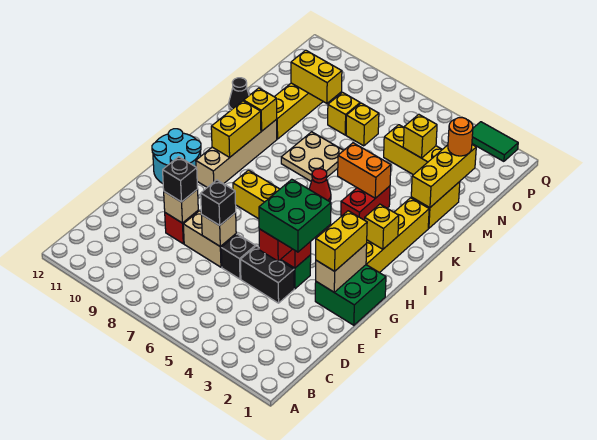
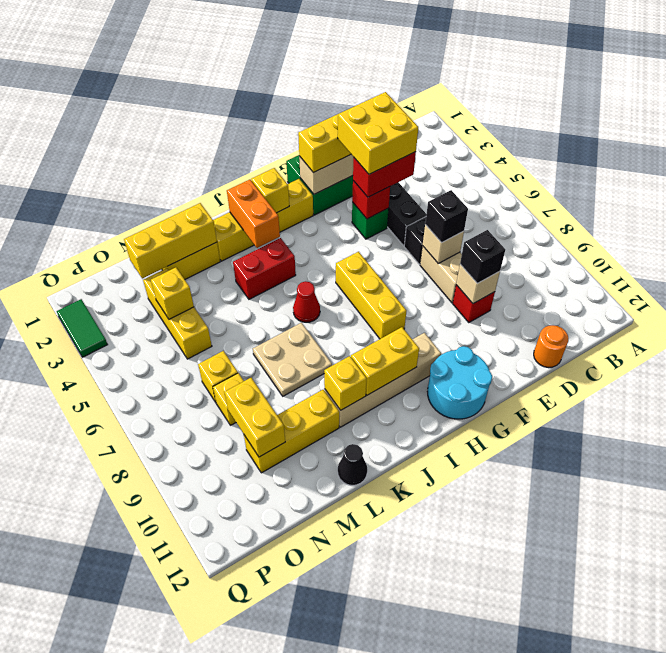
green 2x2 brick [259,179,331,252] -> yellow 2x2 brick [338,92,418,174]
orange 1x2 brick [338,143,391,198] -> orange 1x2 brick moved to [227,180,280,248]
orange 1x1 round brick [448,118,473,156] -> orange 1x1 round brick moved to [534,325,568,367]

